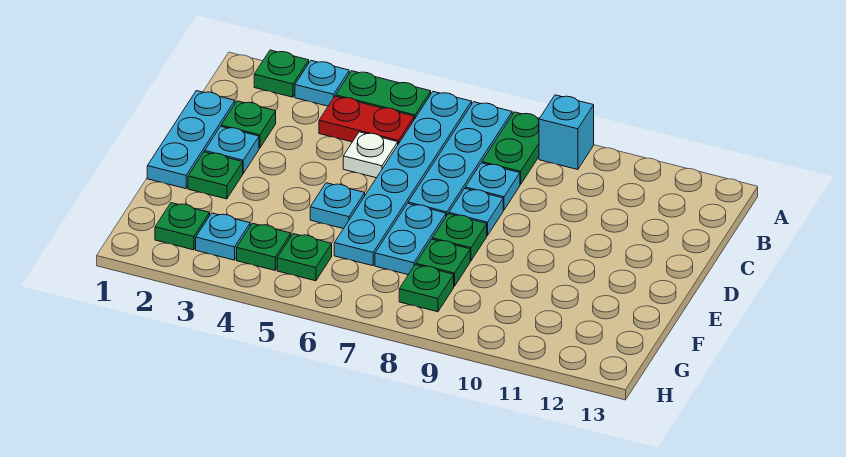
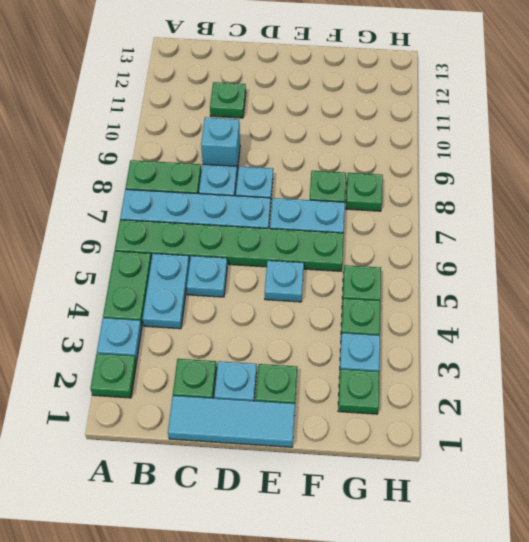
cyan 1x6 plate [334,92,472,266] -> green 1x6 plate [115,220,344,271]
cyan 1x1 brick [539,95,594,170] -> cyan 1x1 brick moved to [201,117,240,172]
red 1x2 plate [319,96,414,144] -> cyan 1x2 plate [143,254,190,329]
cyan 1x3 plate [147,91,235,189] -> cyan 1x3 tile [168,396,295,447]
white 1x1 plate [343,132,398,178] -> cyan 1x1 plate [187,256,227,297]
green 1x1 plate [432,214,487,261] -> green 1x1 plate moved to [210,82,246,118]

